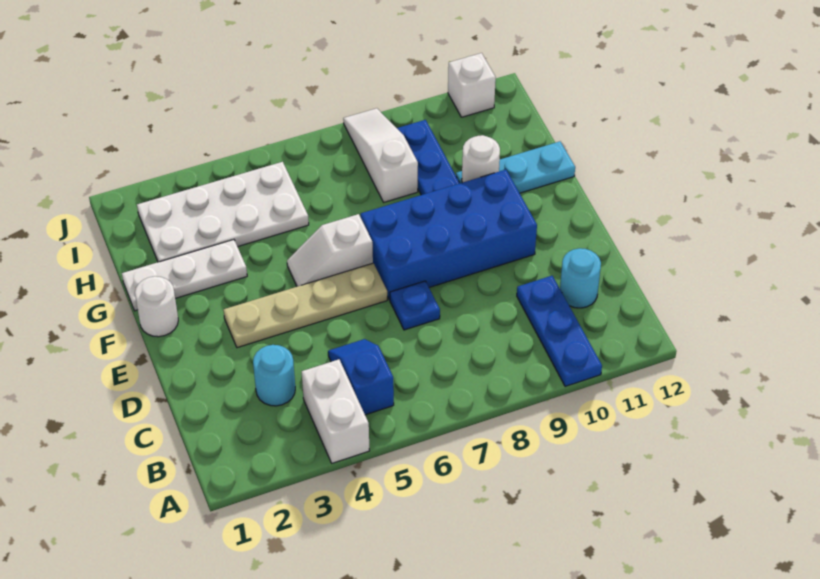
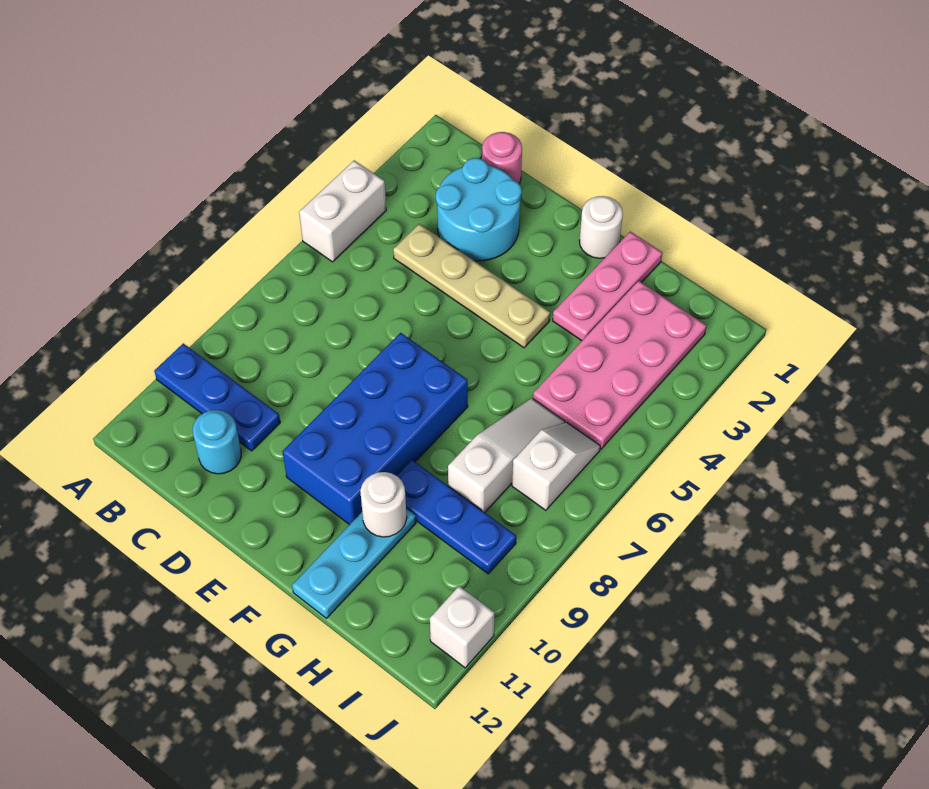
white 1x2 brick [302,359,369,463] -> white 1x2 brick turned to [299,160,386,262]
blue 1x2 slope [328,339,394,415] -> none
none -> pink 1x1 round brick [482,132,522,184]
cyan 1x1 round brick [253,345,295,406] -> cyan 2x2 round brick [436,158,522,261]
blue 1x1 plate [390,281,440,330] -> none
tan 1x4 plate [224,263,387,348] -> tan 1x4 plate turned to [393,224,550,348]
white 1x2 slope [287,214,373,286] -> white 1x2 slope moved to [512,422,600,510]
white 1x3 plate [122,240,247,311] -> pink 1x3 plate [553,232,662,341]
white 2x4 plate [137,162,309,262] -> pink 2x4 plate [533,281,707,449]
white 1x3 slope [343,108,418,202] -> white 1x3 slope turned to [448,398,565,512]

